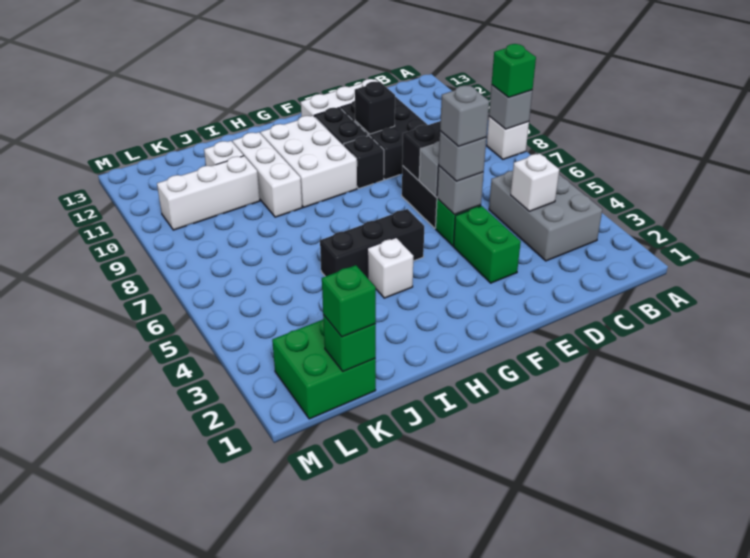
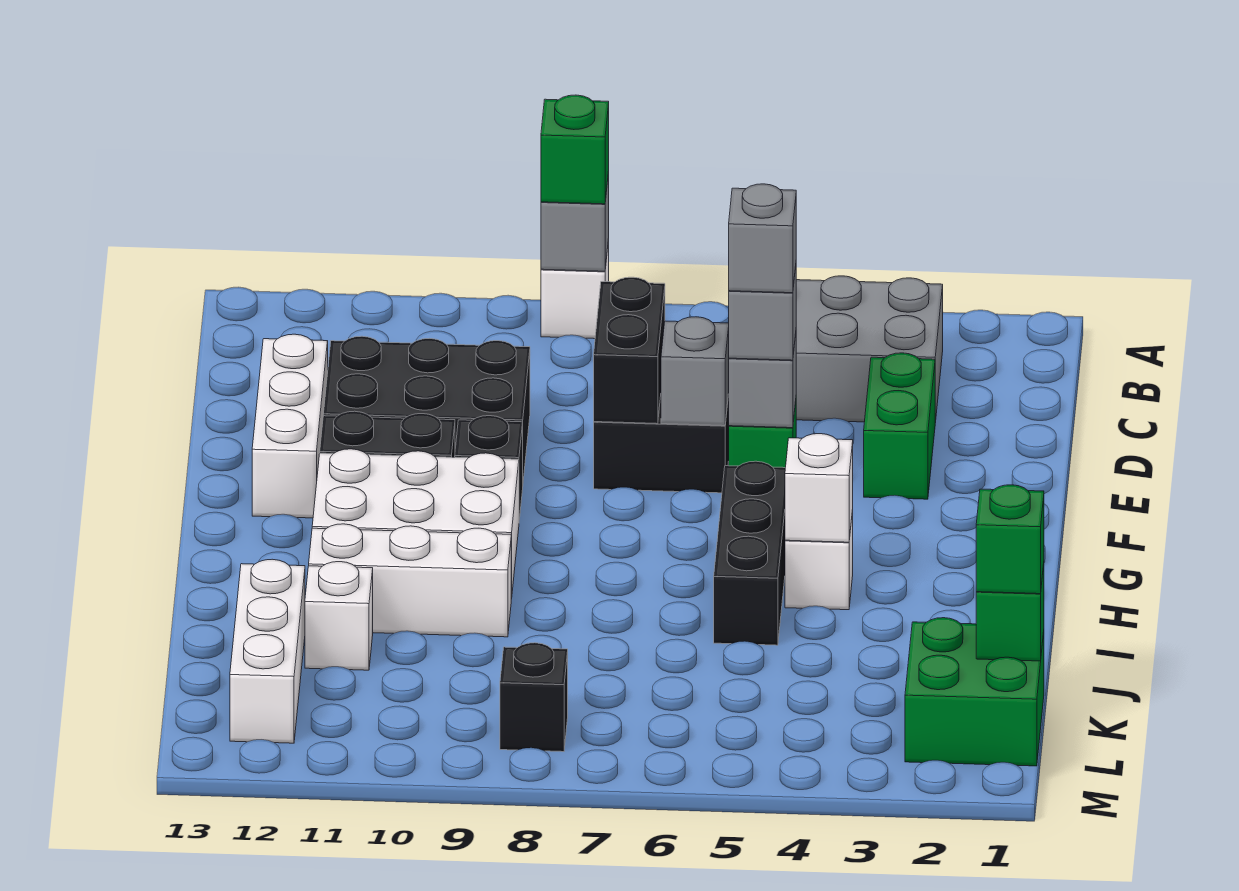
white 1x1 brick [511,153,559,211] -> white 1x1 brick moved to [785,434,853,542]
green 1x2 brick [453,206,521,283] -> green 1x2 brick turned to [864,353,935,499]
black 1x1 brick [355,82,395,134] -> black 1x1 brick moved to [500,643,568,752]
white 1x3 brick [157,156,260,230] -> white 1x3 brick moved to [230,559,305,743]

